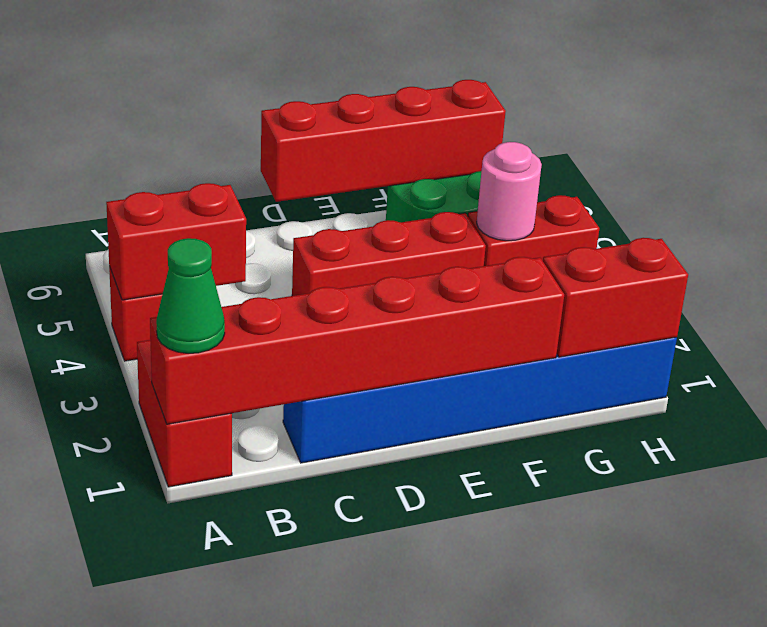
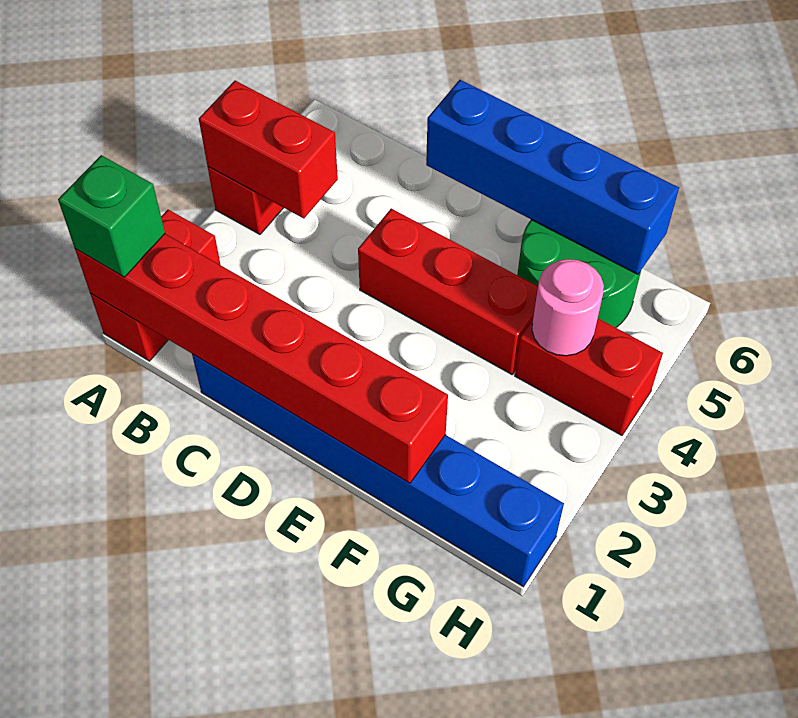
green 1x1 cone [156,238,225,353] -> green 1x1 brick [58,155,165,277]
red 1x4 brick [261,80,506,202] -> blue 1x4 brick [426,80,679,274]
red 1x2 brick [543,238,688,357] -> none

